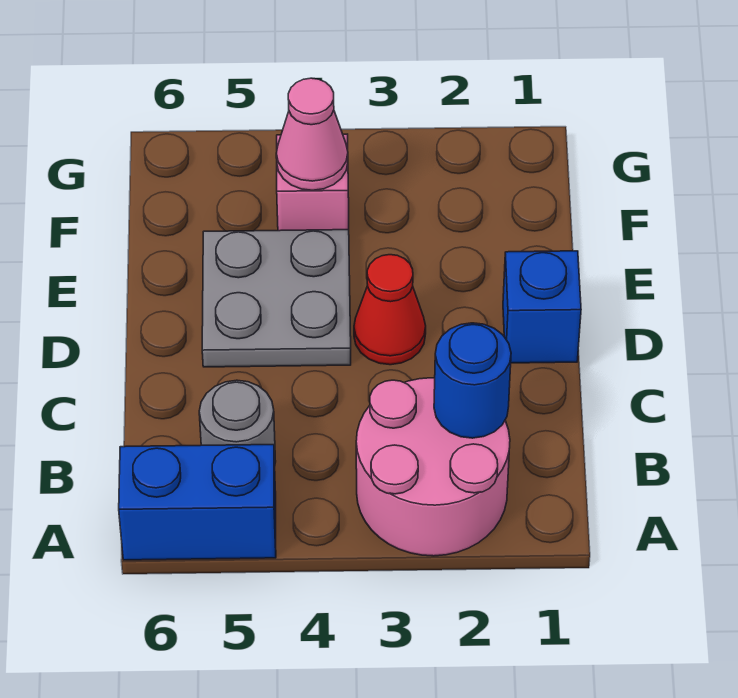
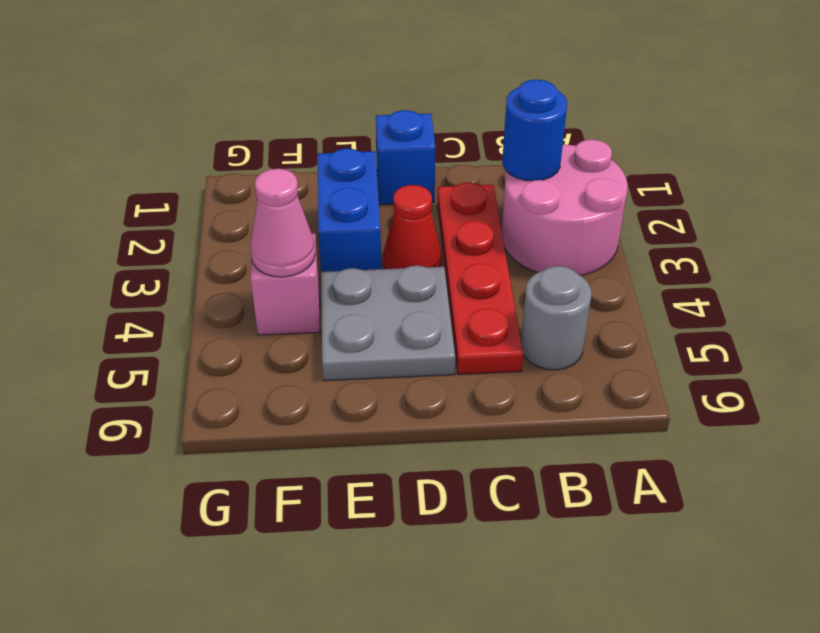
blue 1x2 brick [119,445,276,560] -> blue 1x2 brick moved to [318,149,381,272]
none -> red 1x4 plate [437,182,523,374]

